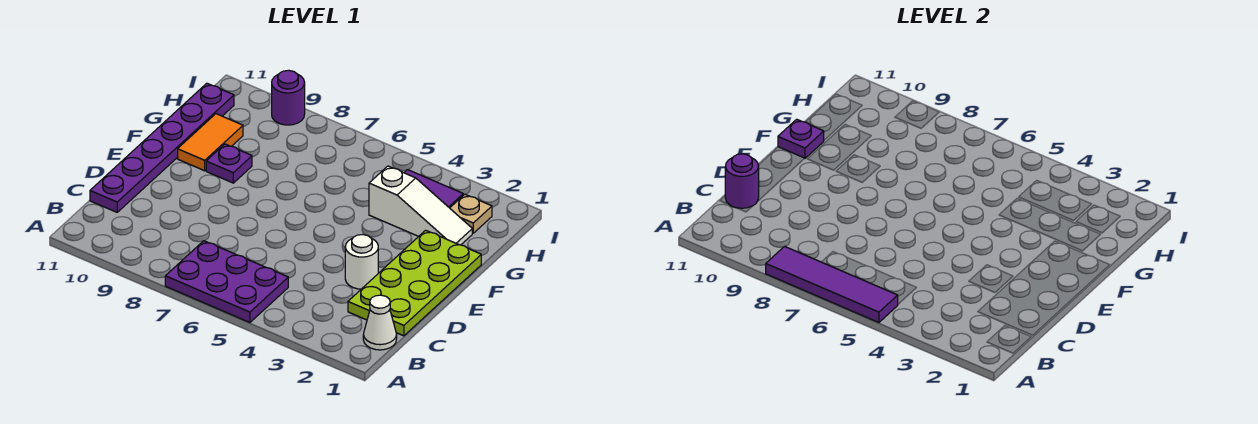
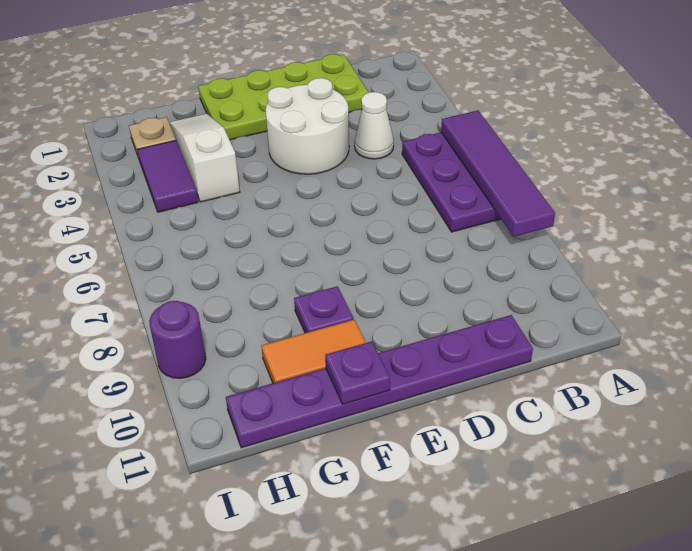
white 1x1 cone [363,295,397,350] -> white 1x1 cone moved to [354,92,394,159]
purple 1x1 round brick [725,154,759,208] -> none
white 1x1 round brick [345,235,378,289] -> white 2x2 round brick [266,78,349,174]

